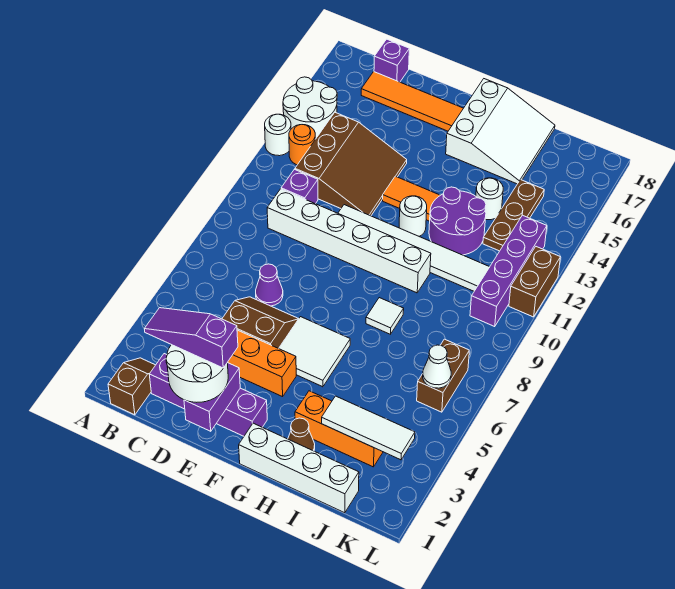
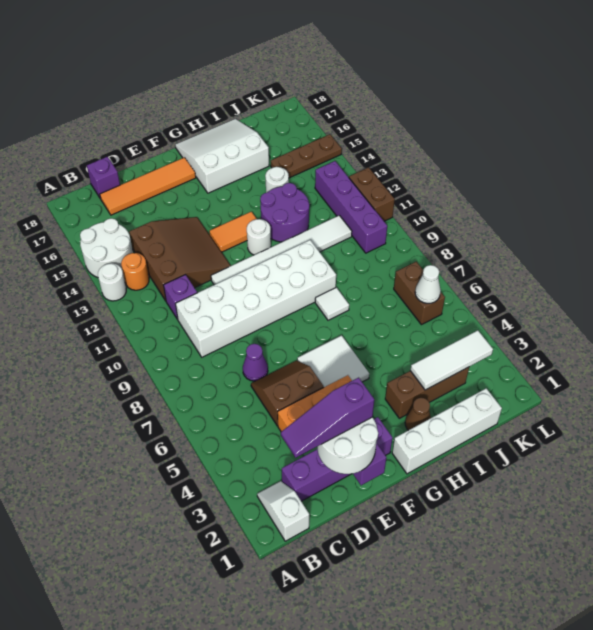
brown 1x2 slope [108,358,155,415] -> white 1x2 slope [257,481,309,541]
white 1x6 brick [267,189,431,293] -> white 2x6 brick [176,240,336,357]
white 3x3 slope [446,79,555,184] -> white 3x3 slope turned to [175,119,269,193]
orange 1x3 brick [295,391,383,467] -> brown 1x3 brick [385,367,469,418]
brown 1x3 plate [483,180,544,251] -> brown 1x3 plate turned to [271,134,342,178]

